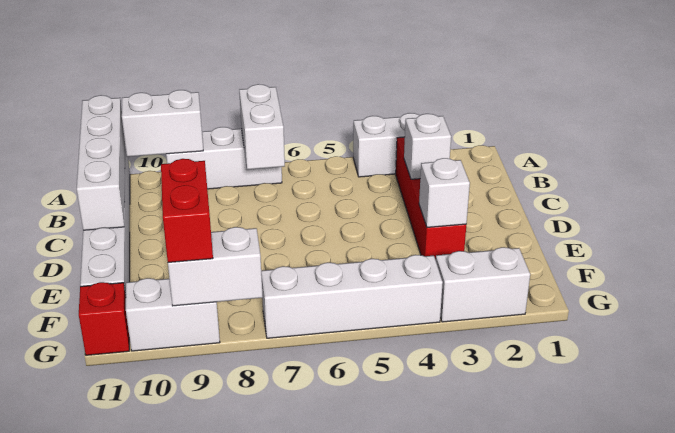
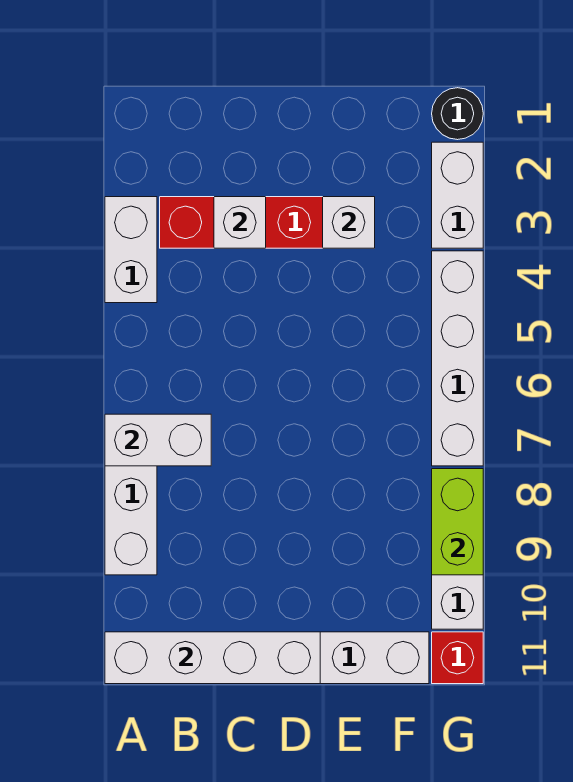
white 1x2 brick [122,90,203,157] -> none
red 1x2 brick [161,159,213,262] -> none
none -> black 1x1 round brick [432,88,483,140]
white 1x2 brick [168,227,263,306] -> lime 1x2 brick [432,469,483,575]

